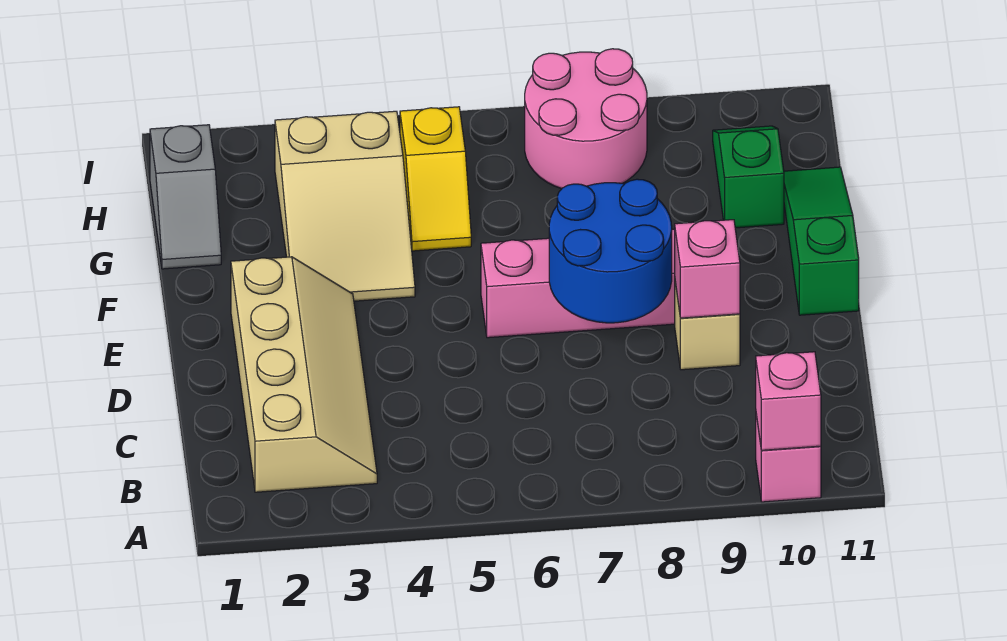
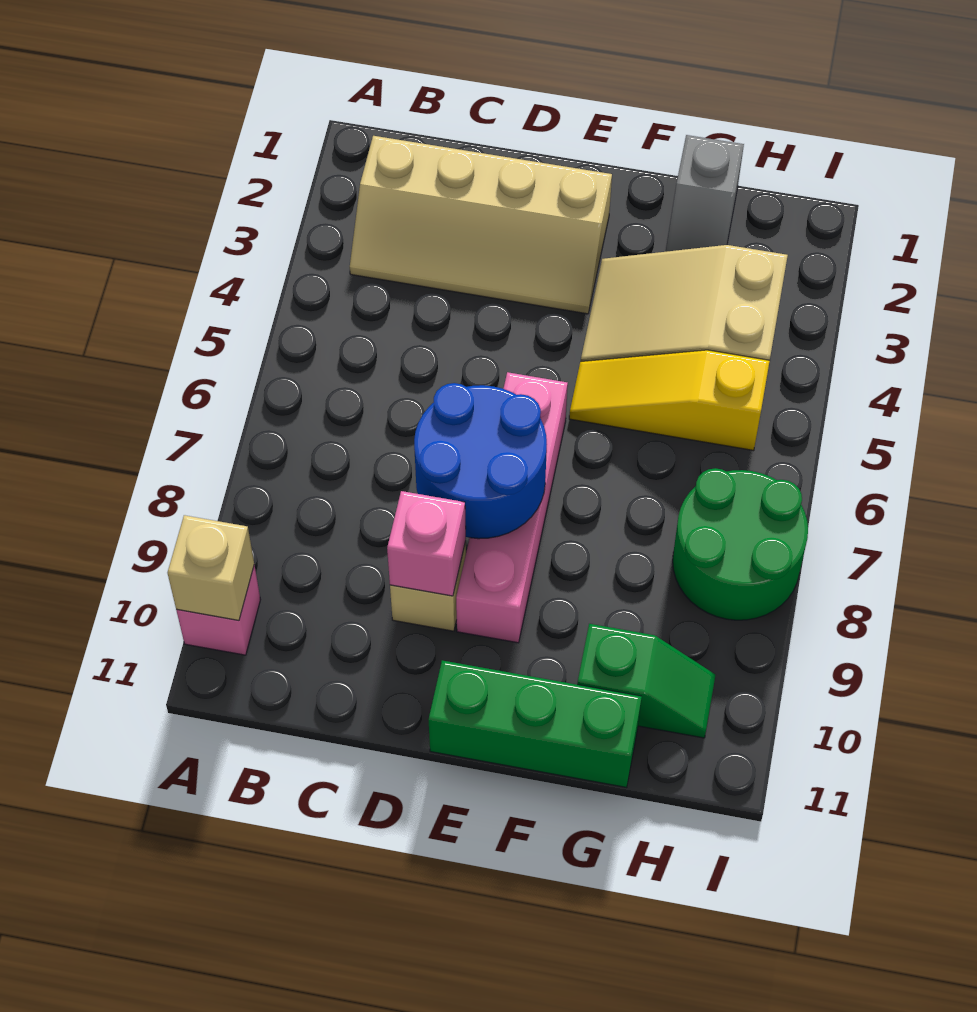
pink 1x1 brick [756,352,821,450] -> tan 1x1 brick [167,515,254,620]
green 1x3 slope [784,167,859,315] -> green 1x3 brick [428,660,642,788]
grey 1x2 slope [150,125,221,269] -> grey 1x2 slope turned to [666,135,744,252]
yellow 1x2 slope [400,107,471,251] -> yellow 1x3 slope [569,350,770,451]
pink 2x2 round brick [525,49,647,189] -> green 2x2 round brick [673,468,808,620]

